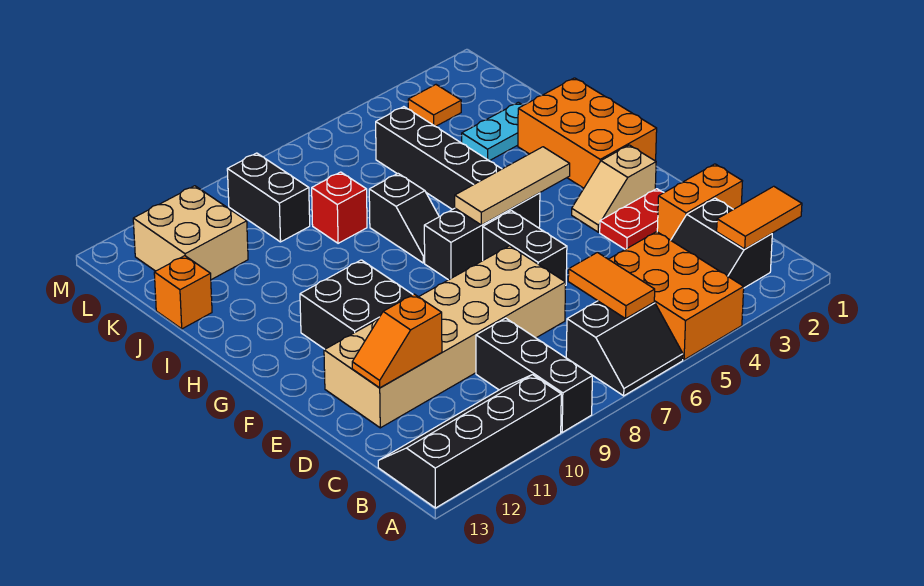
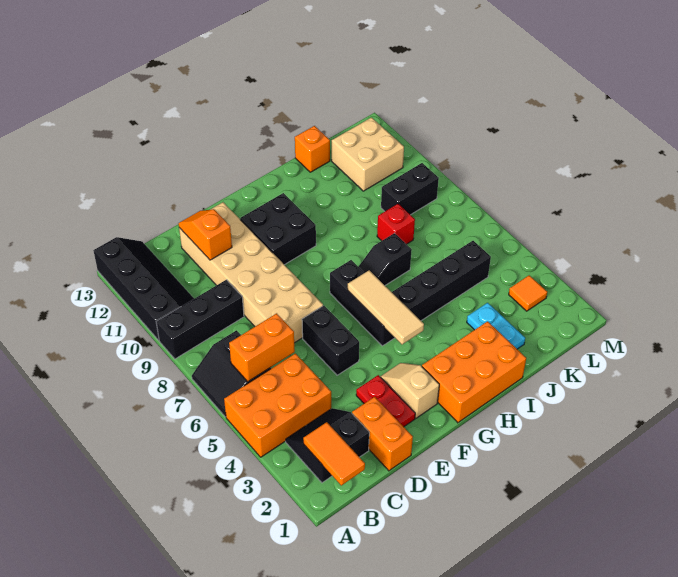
orange 1x2 tile [568,252,655,319] -> orange 1x2 brick [229,313,295,382]
black 1x2 brick [483,211,567,282] -> black 1x2 brick turned to [302,306,359,375]

